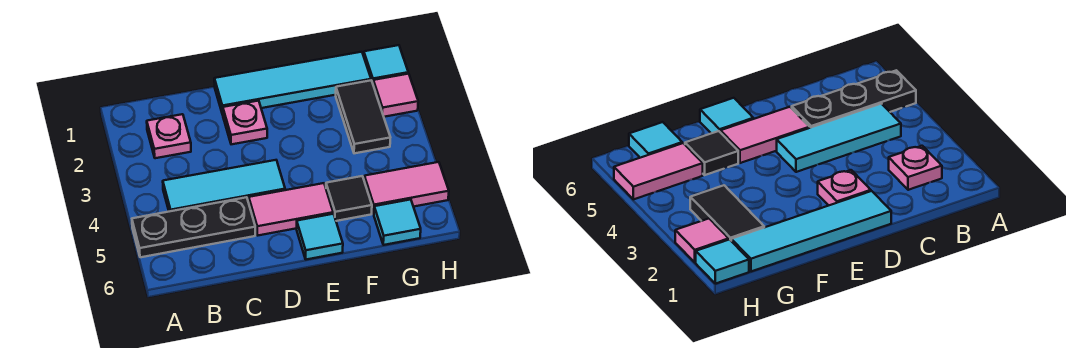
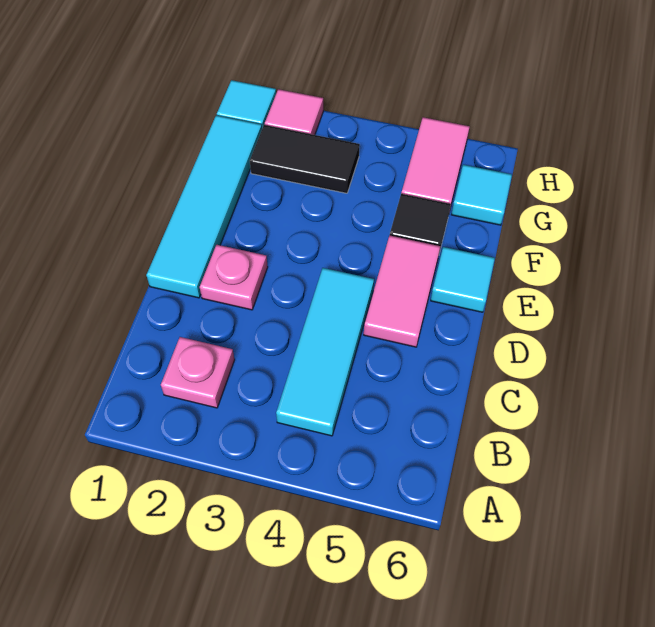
black 1x3 plate [132,197,255,257] -> none

